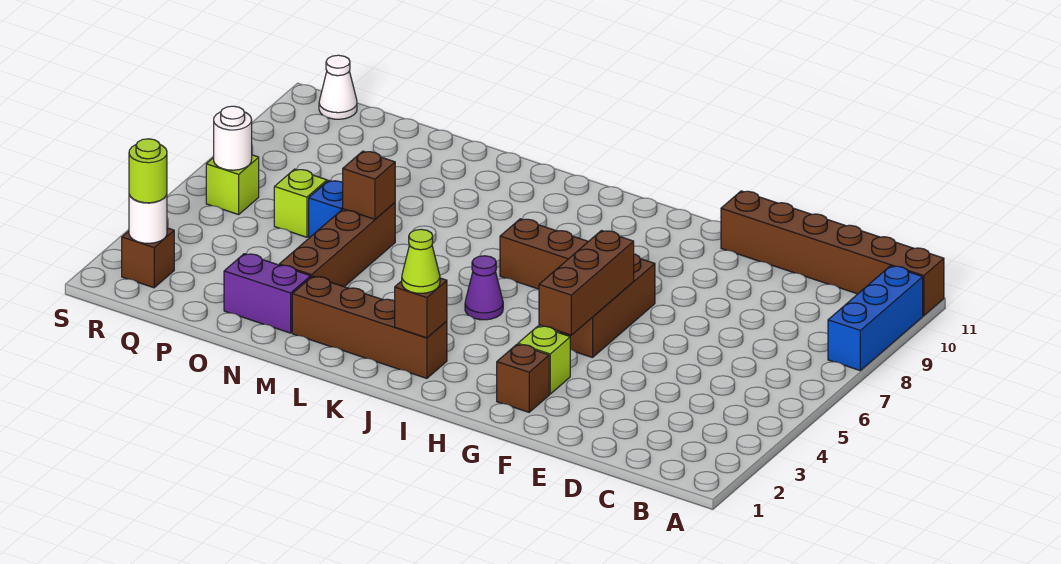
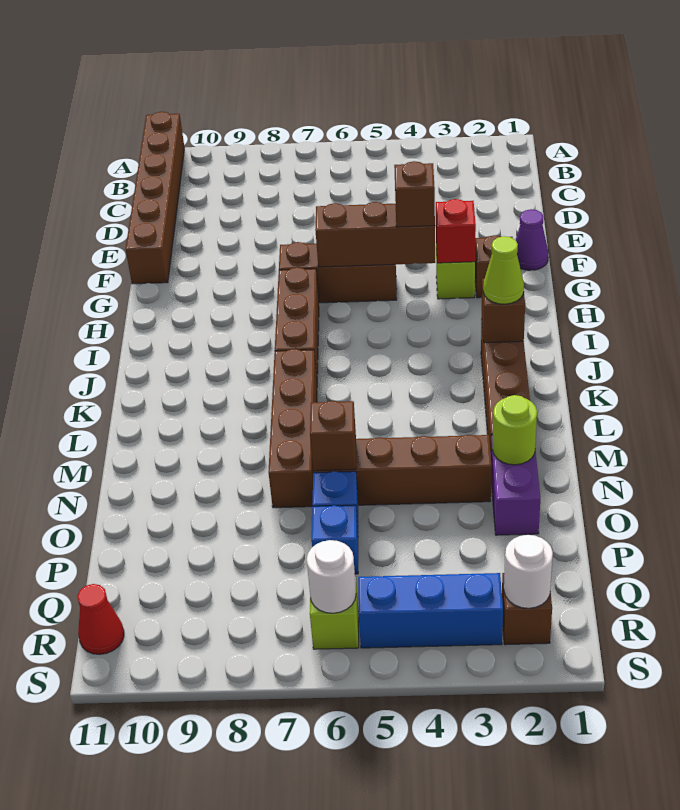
blue 1x3 brick [828,266,923,370] -> blue 1x3 brick moved to [358,573,503,648]
none -> red 1x1 brick [436,199,476,263]
none -> brown 1x1 brick [394,161,435,227]
purple 1x1 cone [465,256,503,320] -> purple 1x1 cone moved to [516,209,548,270]
none -> brown 1x4 brick [268,349,317,508]
lime 1x1 brick [274,169,327,237] -> blue 1x1 brick [312,505,358,574]
lime 1x1 round brick [129,139,167,203] -> lime 1x1 round brick moved to [492,395,537,465]
white 1x1 cone [319,55,357,119] -> red 1x1 cone [77,584,124,654]

